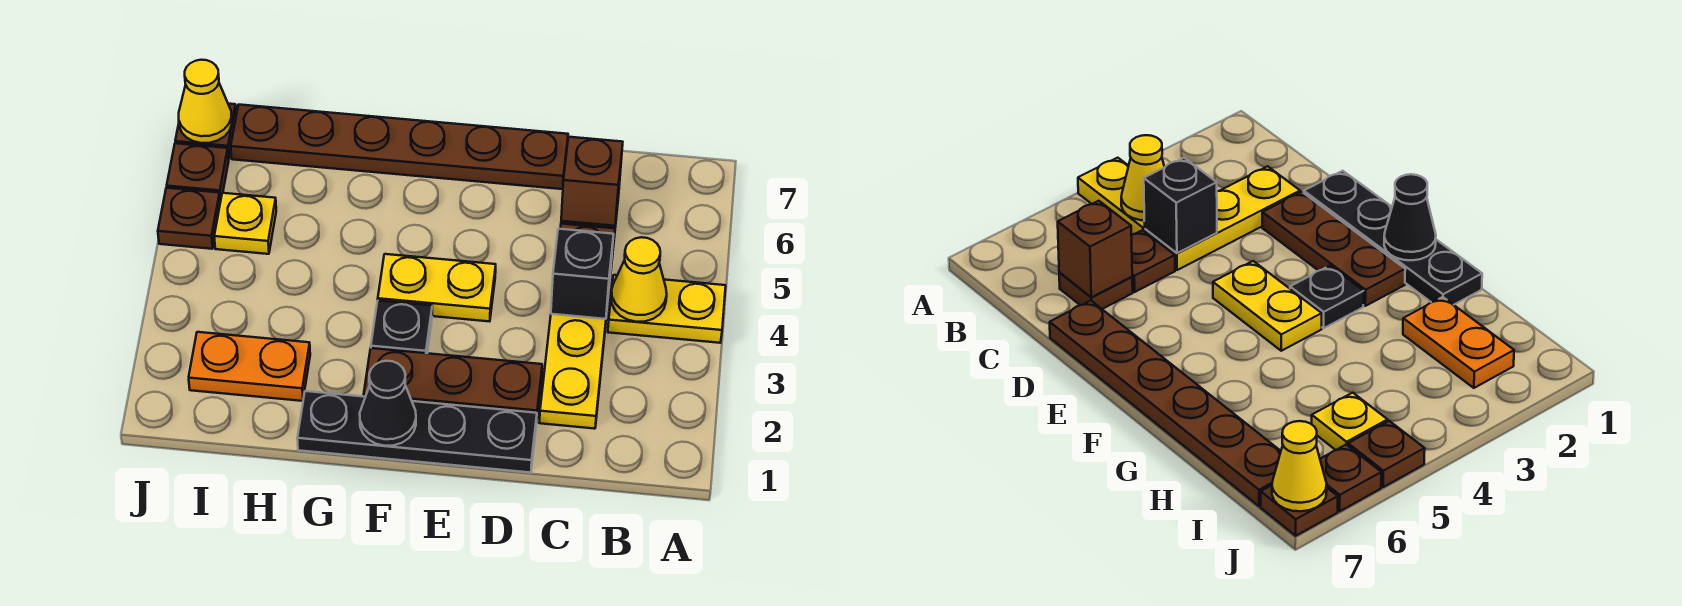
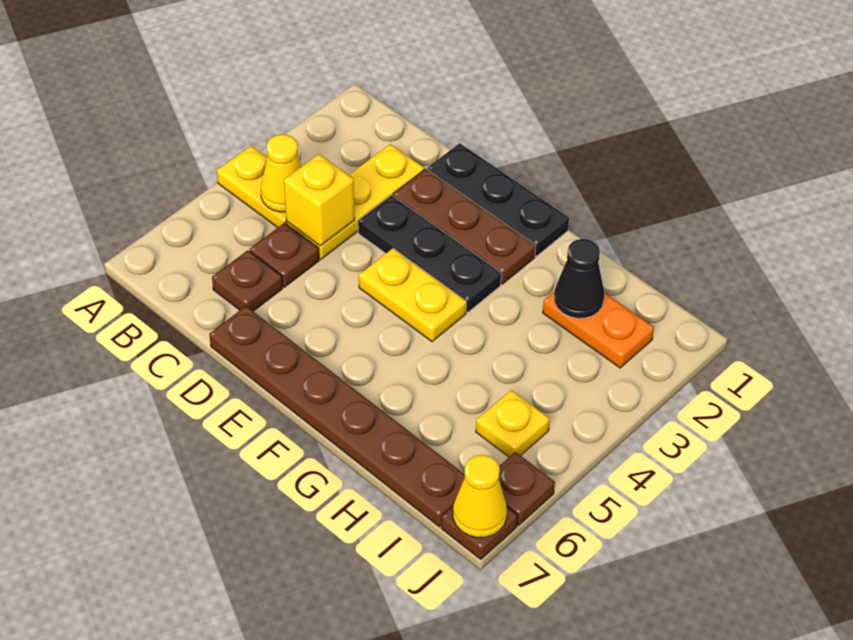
black 1x1 brick [551,229,614,319] -> yellow 1x1 brick [284,154,355,246]
brown 1x1 brick [561,137,623,226] -> none
black 1x4 plate [297,391,537,473] -> black 1x3 plate [428,143,569,256]
black 1x1 cone [360,361,416,446] -> black 1x1 cone moved to [554,239,604,318]
black 1x1 plate [371,301,432,353] -> black 1x3 plate [358,195,501,313]
brown 1x1 plate [158,188,220,249] -> none

